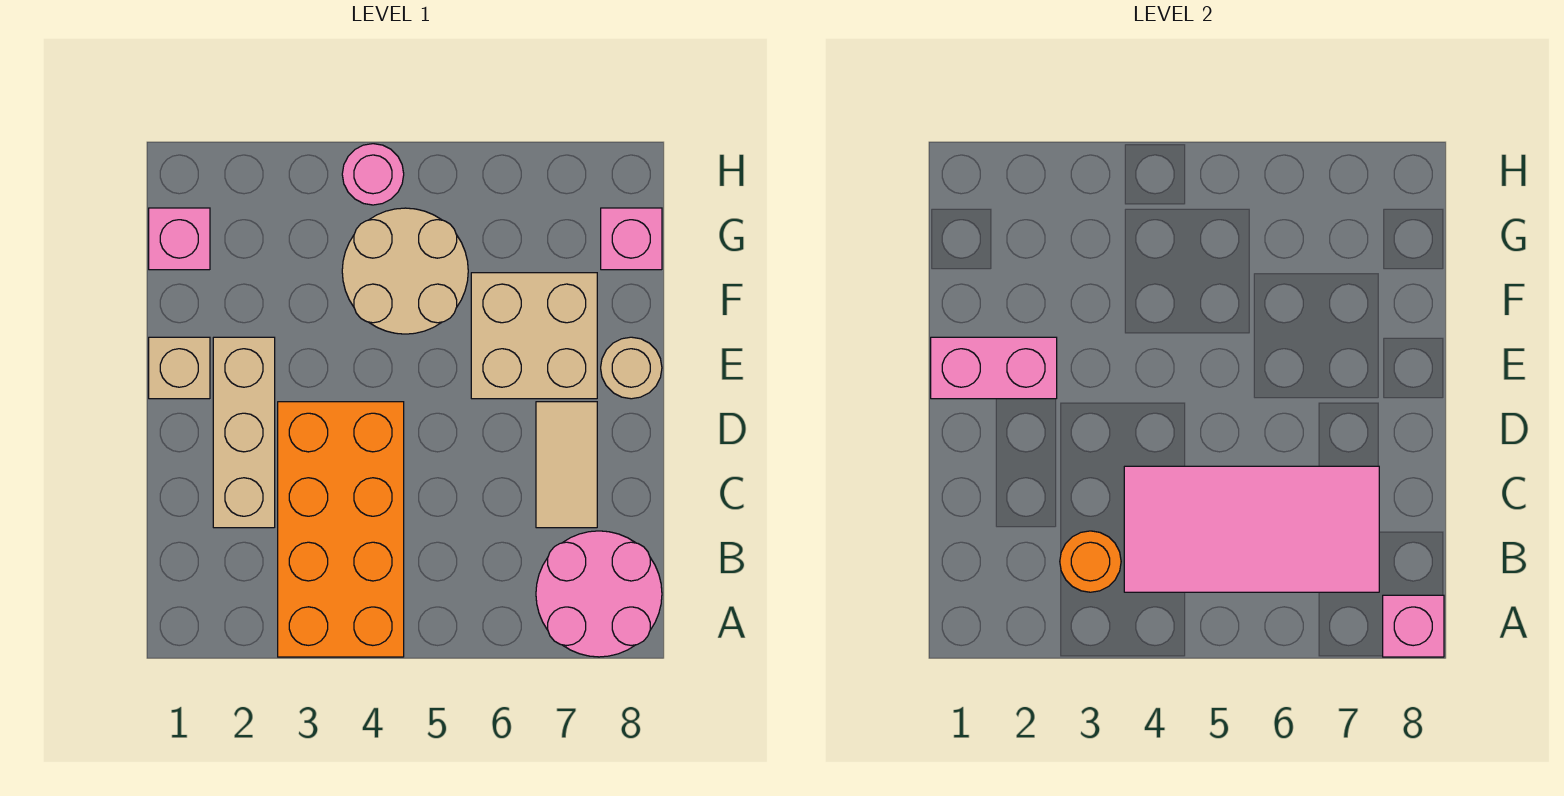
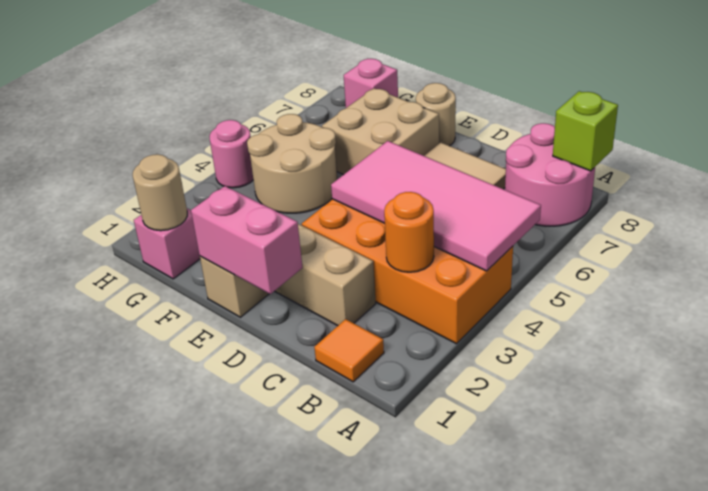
pink 1x1 brick [1383,595,1444,657] -> lime 1x1 brick [553,91,618,171]
none -> orange 1x1 tile [314,319,384,382]
pink 2x4 tile [1124,466,1379,592] -> pink 2x4 tile turned to [331,141,541,271]
pink 1x2 brick [931,337,1057,399] -> pink 1x2 brick turned to [191,186,303,294]
none -> tan 1x1 round brick [133,154,187,231]

